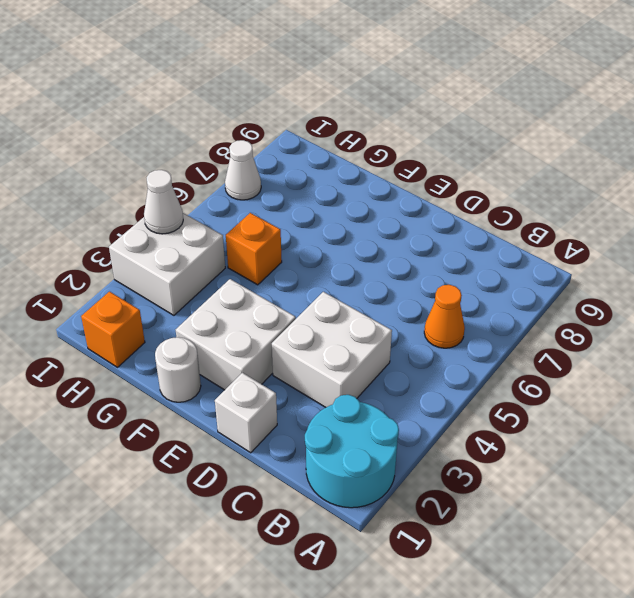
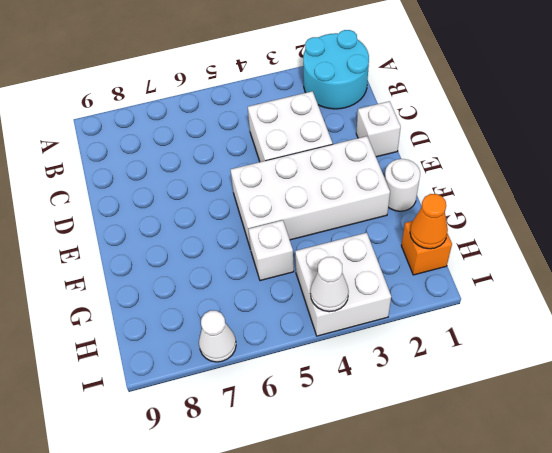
orange 1x1 cone [424,285,465,348] -> orange 1x1 cone moved to [410,194,448,249]
white 2x2 brick [176,279,296,390] -> white 2x4 brick [231,136,390,249]
orange 1x1 brick [226,213,282,285] -> white 1x1 brick [248,220,294,281]

